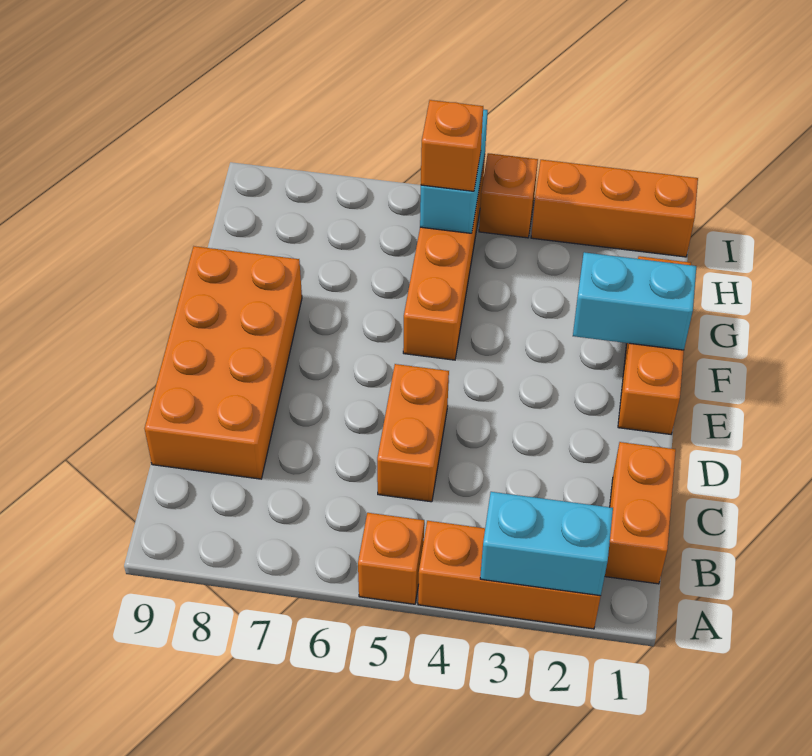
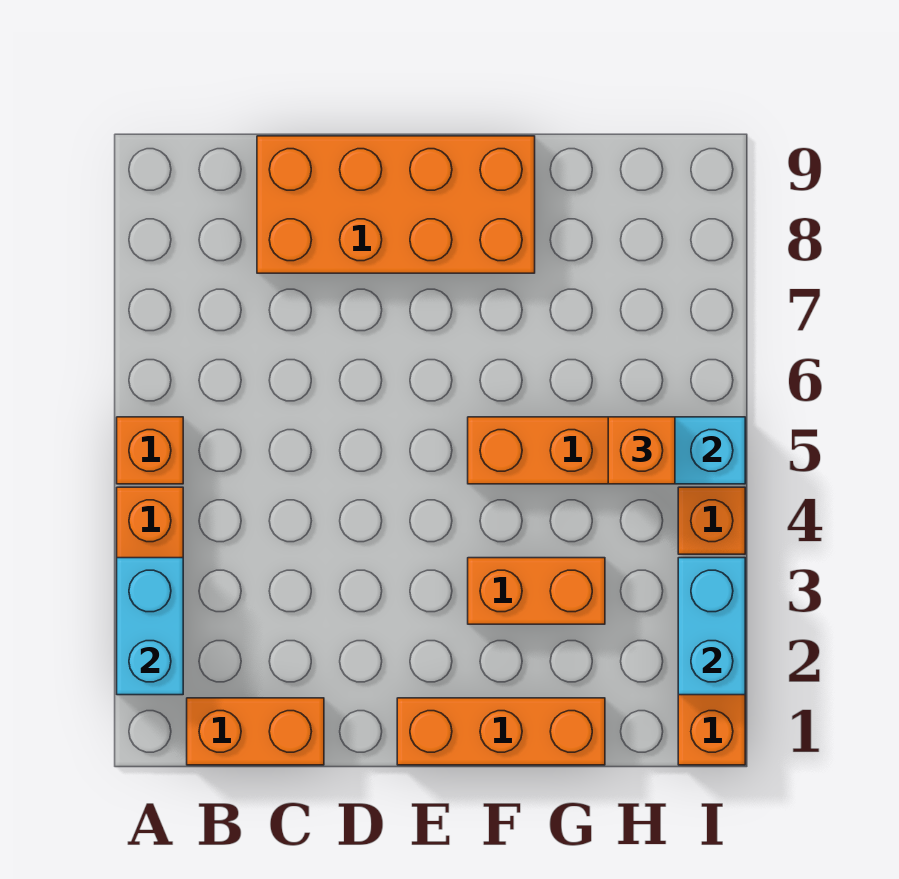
orange 1x2 brick [377,364,449,502] -> orange 1x2 brick moved to [468,558,605,624]
cyan 1x2 brick [573,252,696,350] -> cyan 1x2 brick moved to [678,558,745,695]

